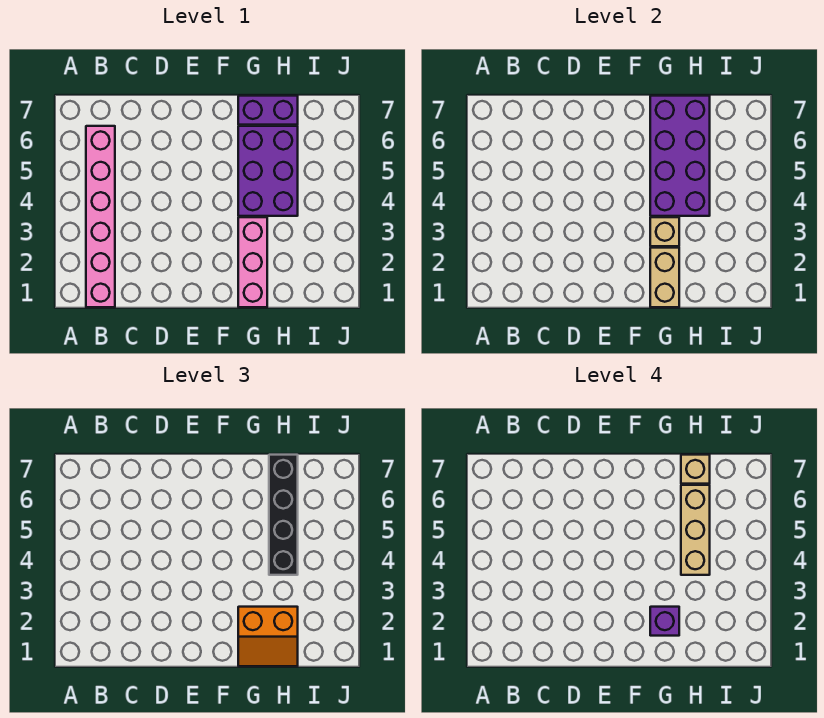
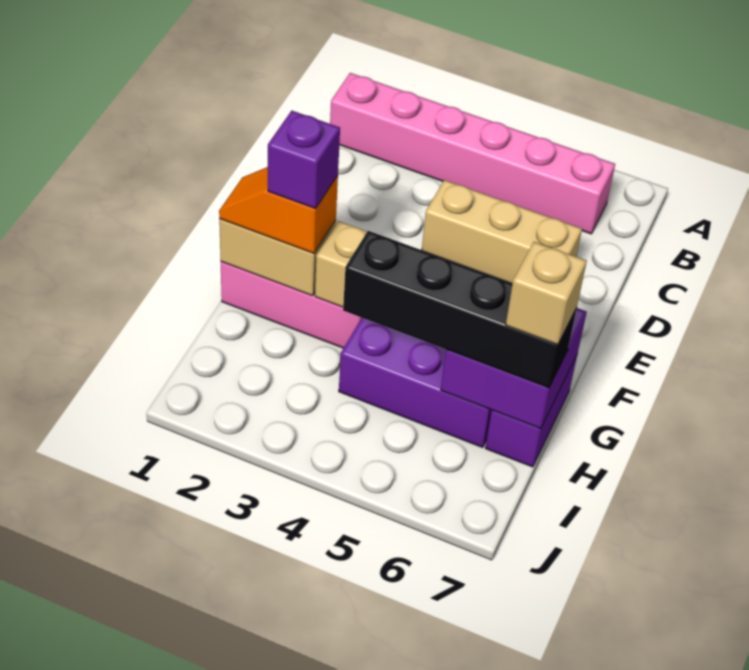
orange 2x2 slope [238,607,298,666] -> orange 1x2 slope [219,167,338,253]
purple 2x4 brick [650,96,710,216] -> purple 2x2 brick [441,308,587,429]
tan 1x3 brick [681,485,710,575] -> tan 1x3 brick moved to [422,180,582,283]

